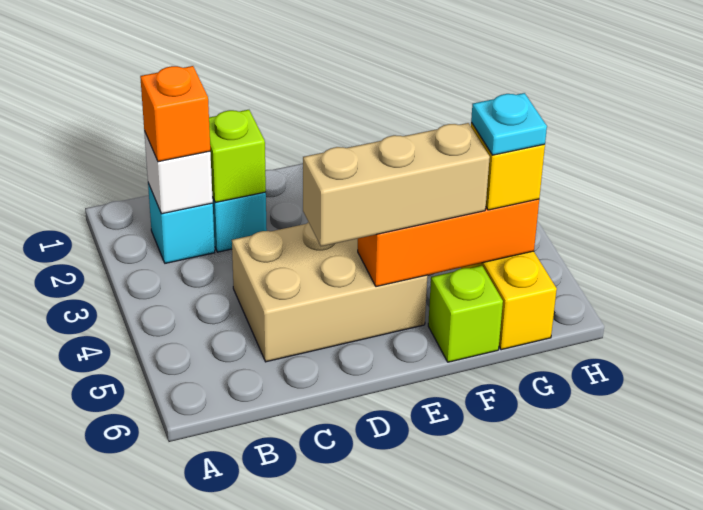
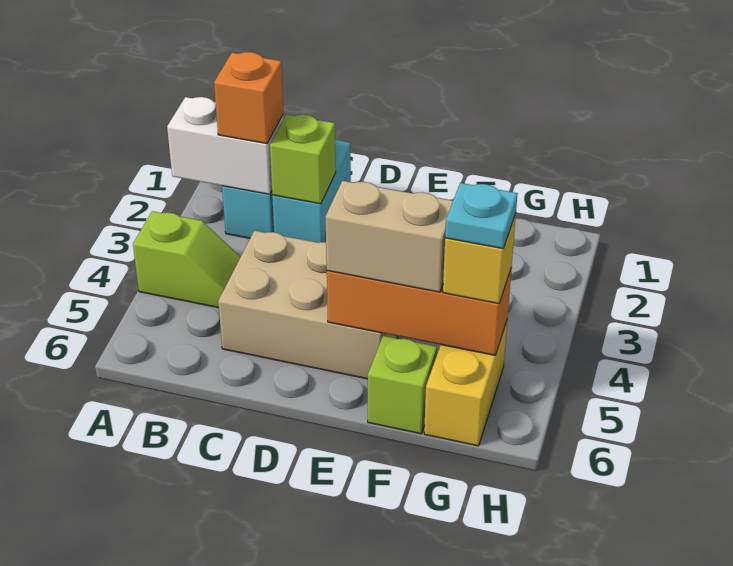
none -> lime 1x2 slope [133,211,240,308]
white 1x1 brick [144,131,213,214] -> white 1x2 brick [167,97,284,194]
tan 1x3 brick [303,123,490,246] -> tan 1x2 brick [326,181,453,292]

